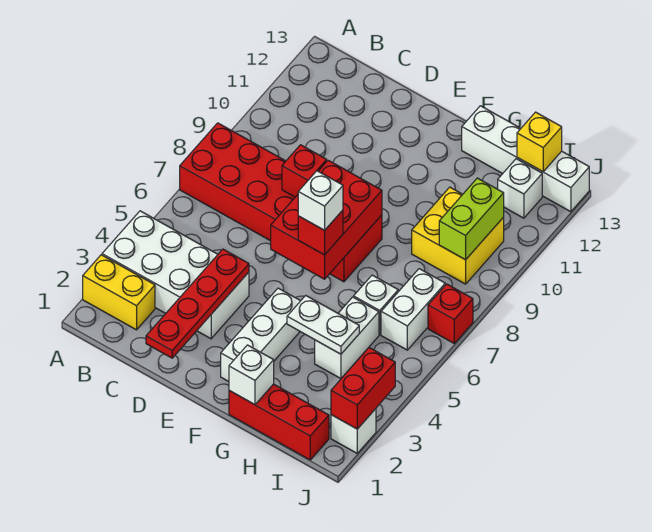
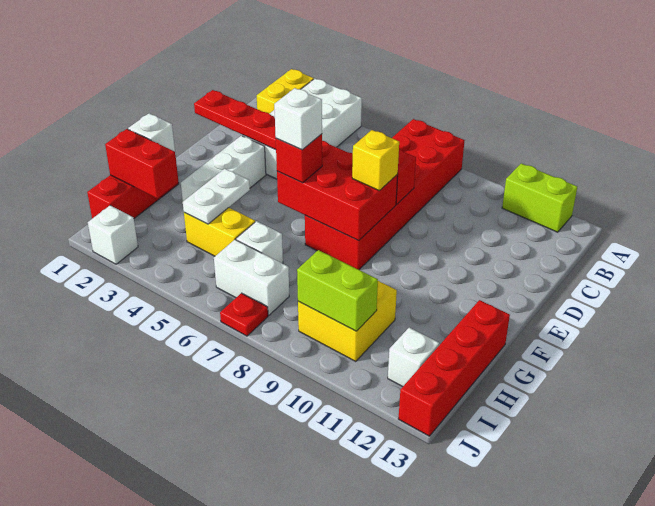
none -> lime 1x2 brick [502,163,577,232]
white 1x3 brick [221,288,300,382] -> white 1x3 brick turned to [181,136,266,201]
white 1x4 brick [462,106,589,212] -> red 1x4 brick [399,300,510,436]
white 1x2 brick [315,297,379,379] -> yellow 1x2 brick [184,208,255,256]
yellow 1x1 brick [517,112,562,172] -> yellow 1x1 brick moved to [352,130,399,191]
red 1x2 brick [331,348,395,429] -> red 1x2 brick moved to [105,129,178,198]
red 1x1 brick [428,284,473,343] -> red 1x1 plate [220,293,268,336]

